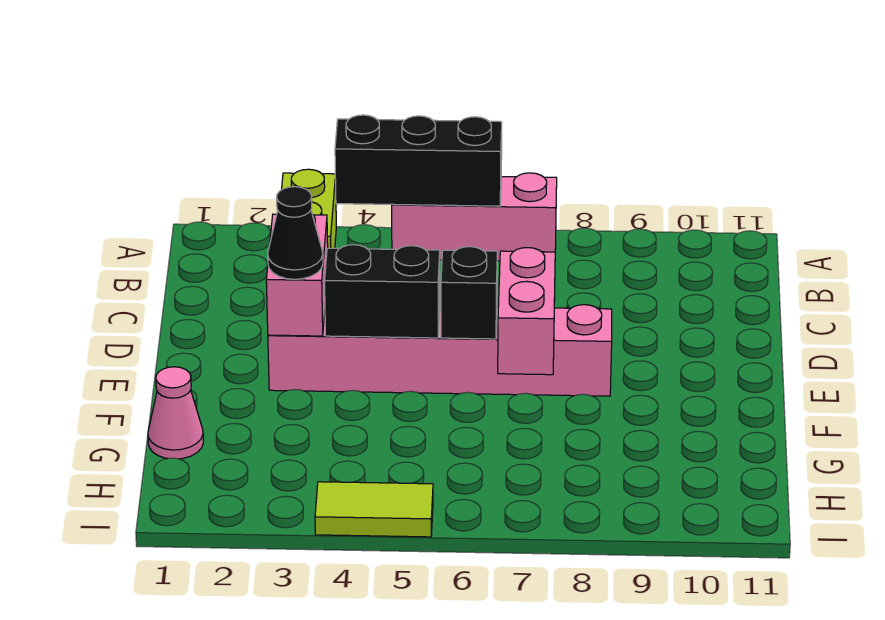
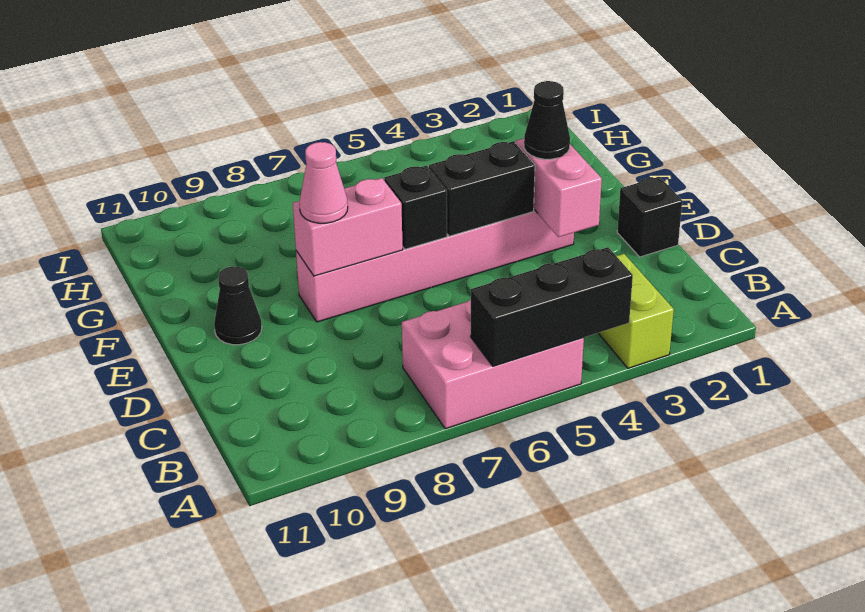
pink 1x3 brick [392,173,557,261] -> pink 2x3 brick [402,299,584,429]
none -> black 1x1 brick [617,177,682,257]
pink 1x2 brick [498,248,555,375] -> pink 1x2 brick turned to [293,178,403,276]
none -> black 1x1 cone [214,266,262,345]
pink 1x1 cone [148,367,203,459] -> pink 1x1 cone moved to [299,142,348,223]
lime 1x2 tile [315,482,433,537] -> none

